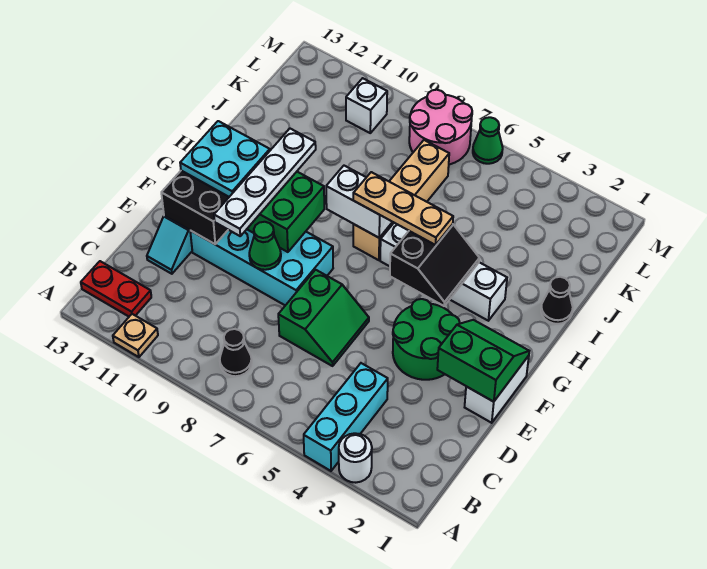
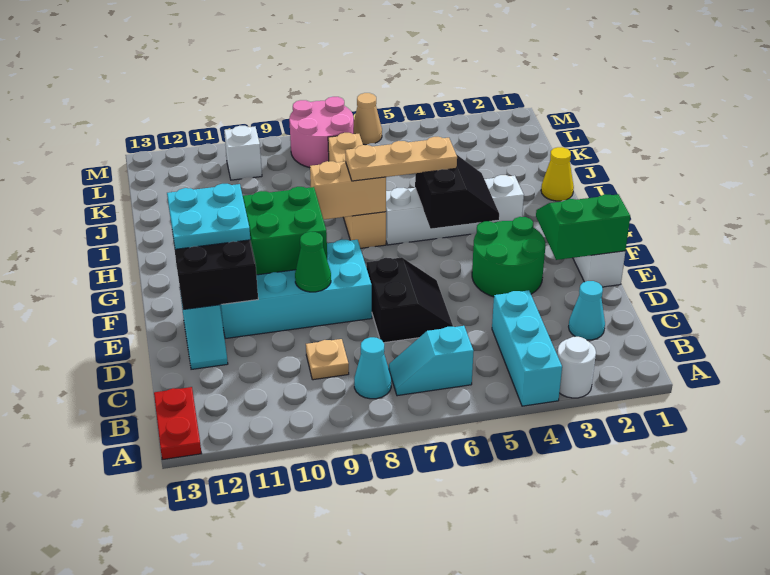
tan 1x1 plate [113,314,158,357] -> tan 1x1 plate moved to [306,339,349,380]
none -> cyan 1x2 slope [389,326,474,396]
black 1x1 cone [220,329,252,376] -> cyan 1x1 cone [354,337,391,399]
red 1x2 plate [81,261,151,316] -> red 1x2 plate turned to [154,387,202,460]
none -> cyan 1x1 cone [569,281,605,340]
green 2x2 slope [278,270,369,366] -> black 2x2 slope [366,257,453,343]
white 1x4 plate [214,129,316,236] -> none
white 1x2 brick [326,166,392,238] -> tan 1x2 brick [310,161,386,220]
black 1x1 cone [541,277,573,324] -> yellow 1x1 cone [541,147,574,201]
green 1x1 cone [473,117,503,164] -> tan 1x1 cone [354,93,382,145]

